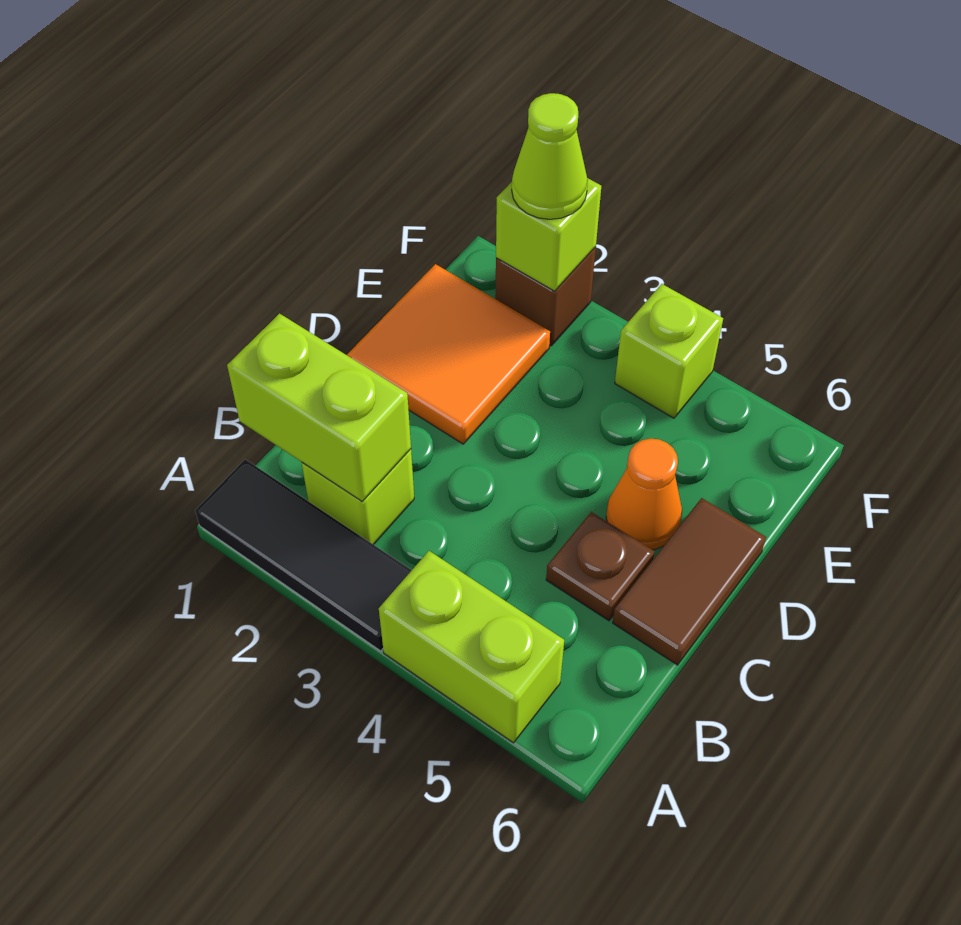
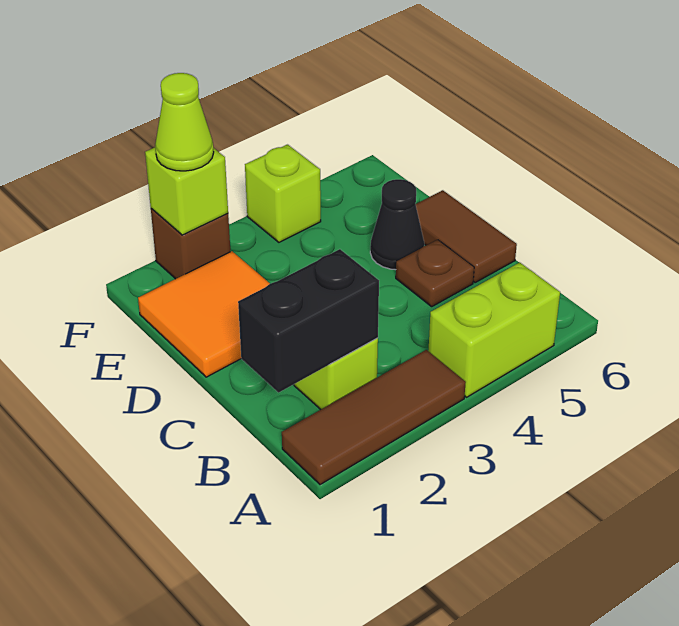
black 1x3 tile [195,459,412,651] -> brown 1x3 tile [282,350,466,485]
lime 1x2 brick [227,314,411,502] -> black 1x2 brick [238,249,379,393]
orange 1x1 cone [606,439,682,550] -> black 1x1 cone [370,179,424,270]

